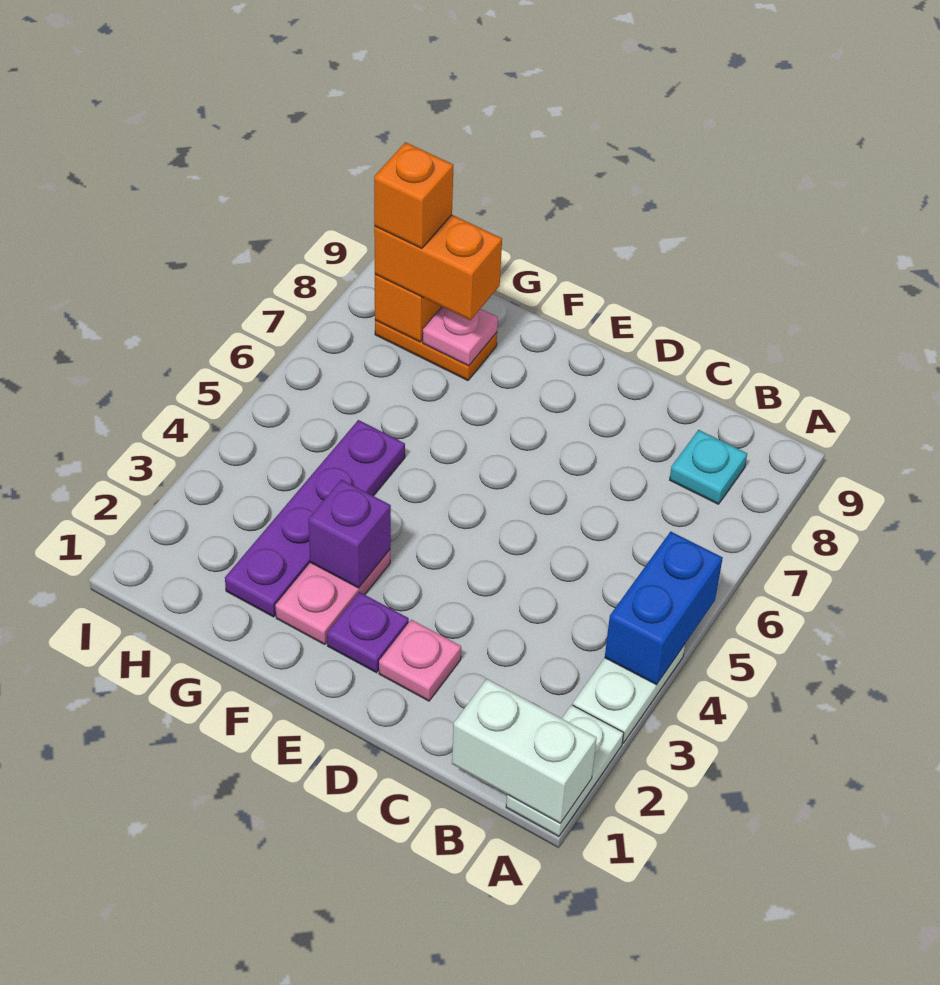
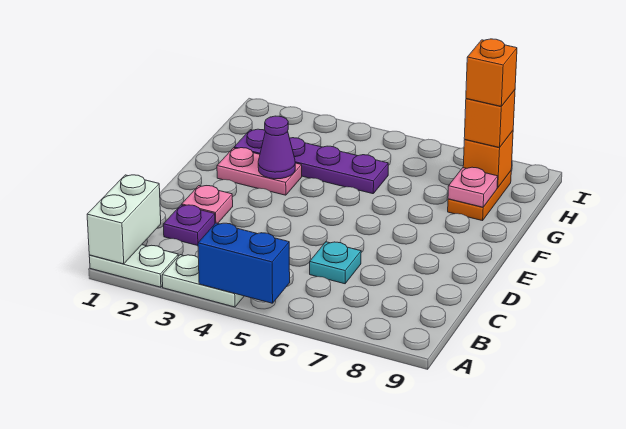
cyan 1x1 plate [670,430,747,504] -> cyan 1x1 plate moved to [310,242,361,284]
purple 1x1 plate [327,592,409,673] -> purple 1x1 plate moved to [163,205,215,246]
purple 1x1 brick [308,480,391,588] -> purple 1x1 cone [258,116,295,179]
orange 1x2 brick [374,215,502,320] -> orange 1x1 brick [464,90,515,147]

